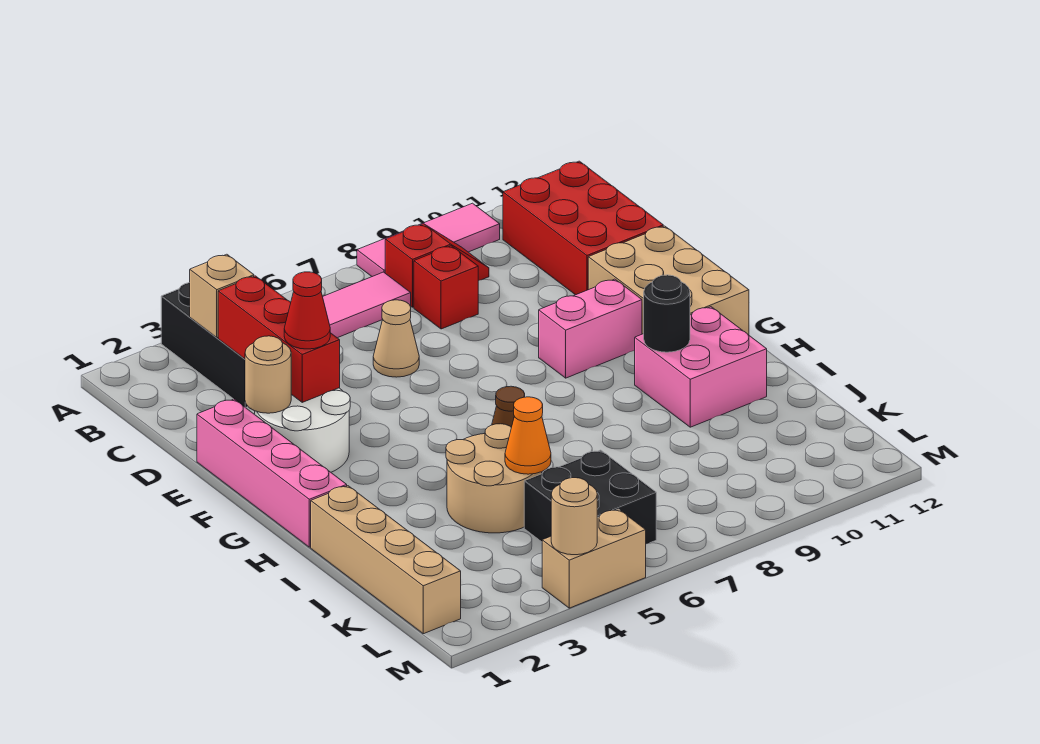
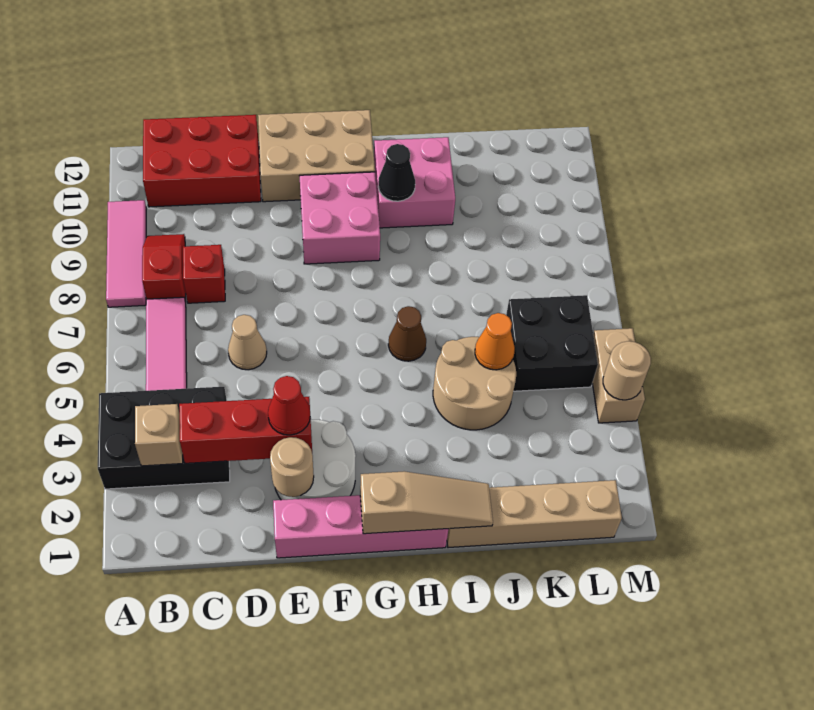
pink 1x2 brick [539,279,642,378] -> pink 2x2 brick [300,172,380,264]
none -> tan 1x3 slope [360,472,493,534]
black 1x1 round brick [644,275,690,352] -> black 1x1 cone [378,144,415,201]

